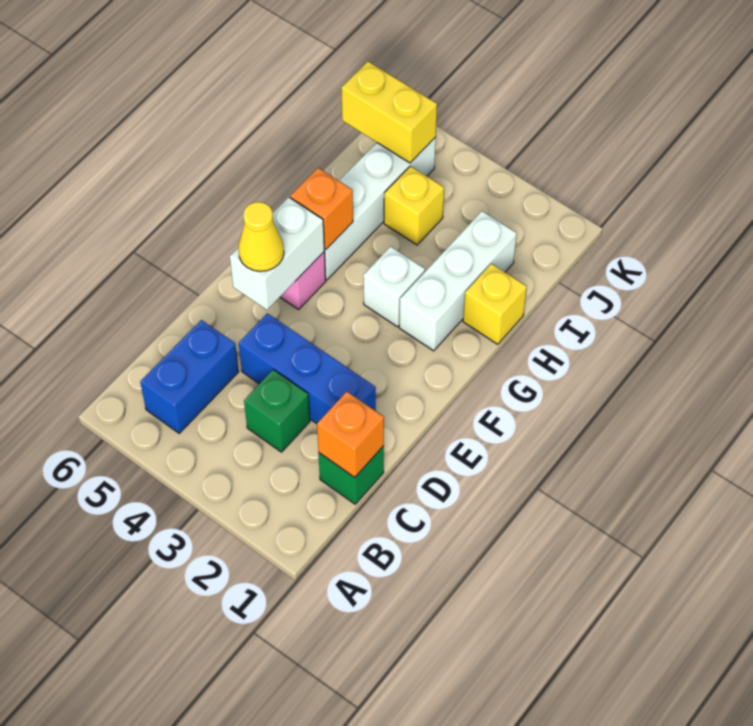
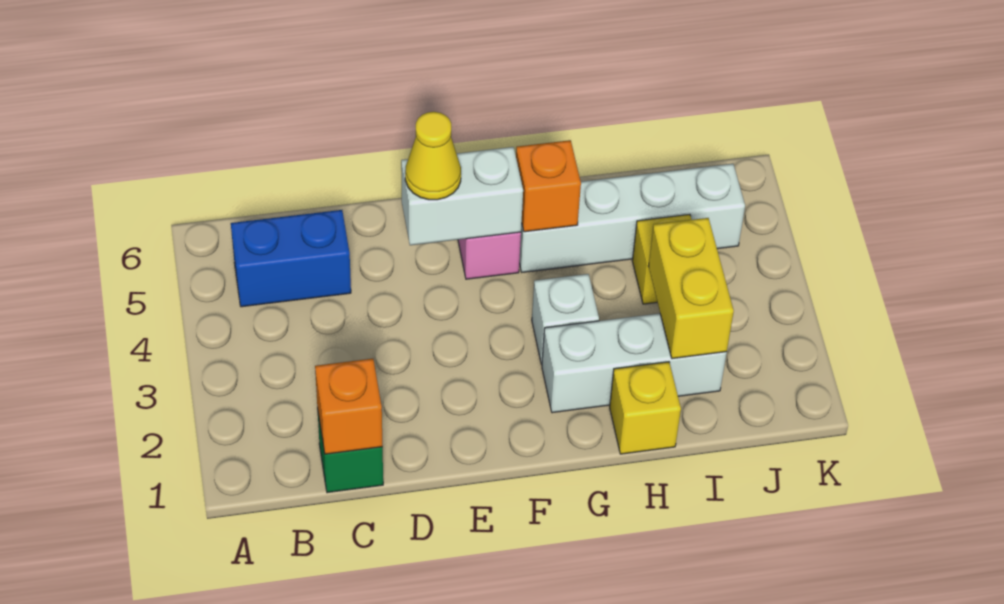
green 1x1 brick [244,370,310,452] -> none
blue 1x3 brick [239,313,376,424] -> none
yellow 1x2 brick [341,62,437,163] -> yellow 1x2 brick moved to [648,218,734,359]

